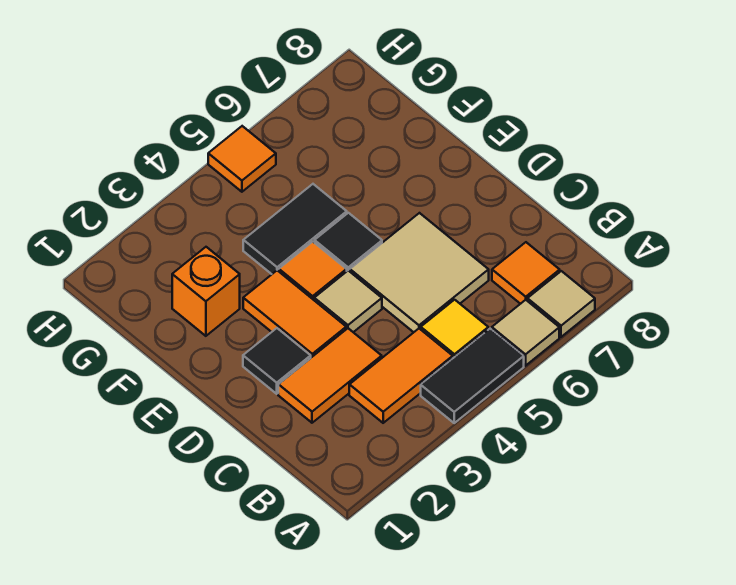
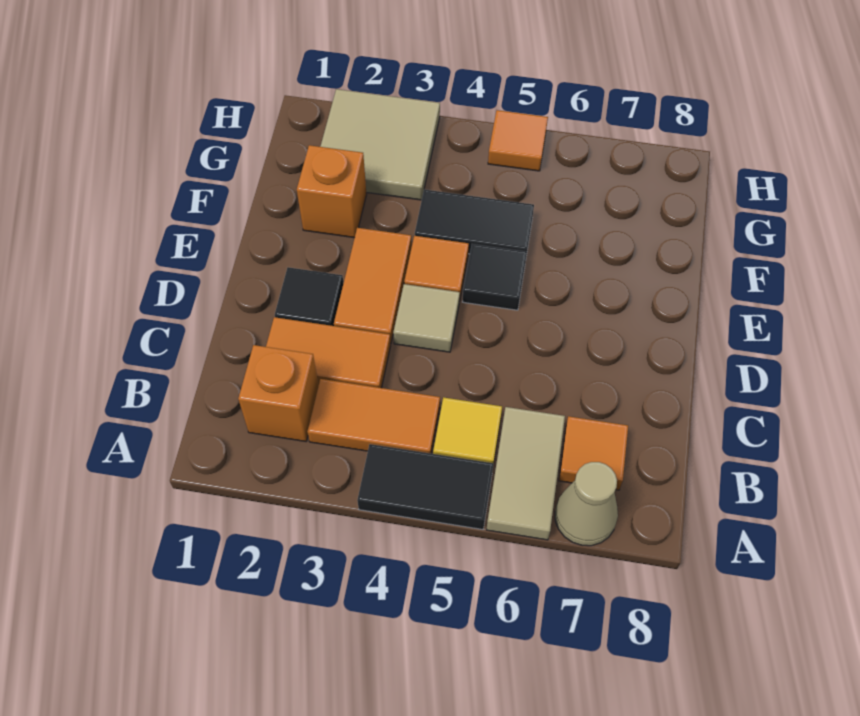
tan 1x1 tile [492,300,559,366] -> tan 1x2 tile [487,407,565,540]
tan 1x1 tile [527,271,595,337] -> tan 1x1 cone [555,462,618,546]
none -> orange 1x1 brick [238,345,319,441]
tan 2x2 tile [350,213,489,332] -> tan 2x2 tile moved to [320,89,440,200]

